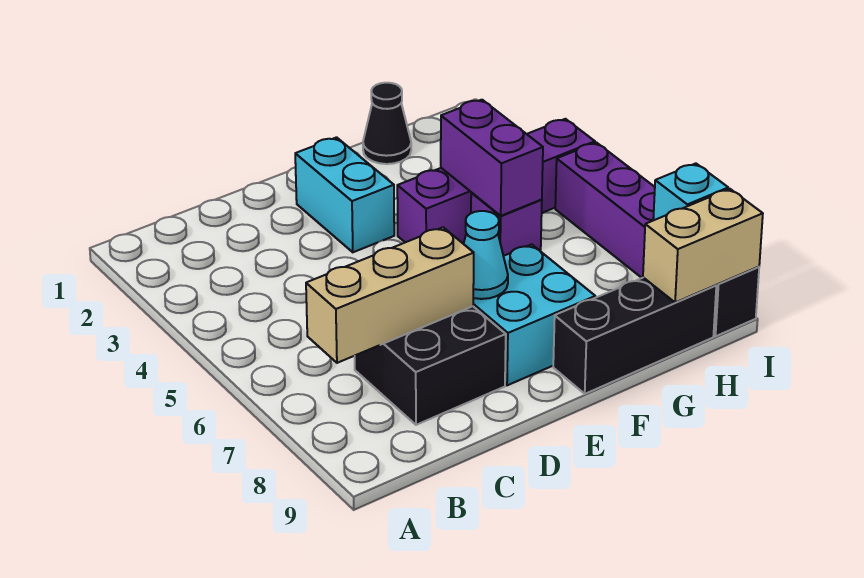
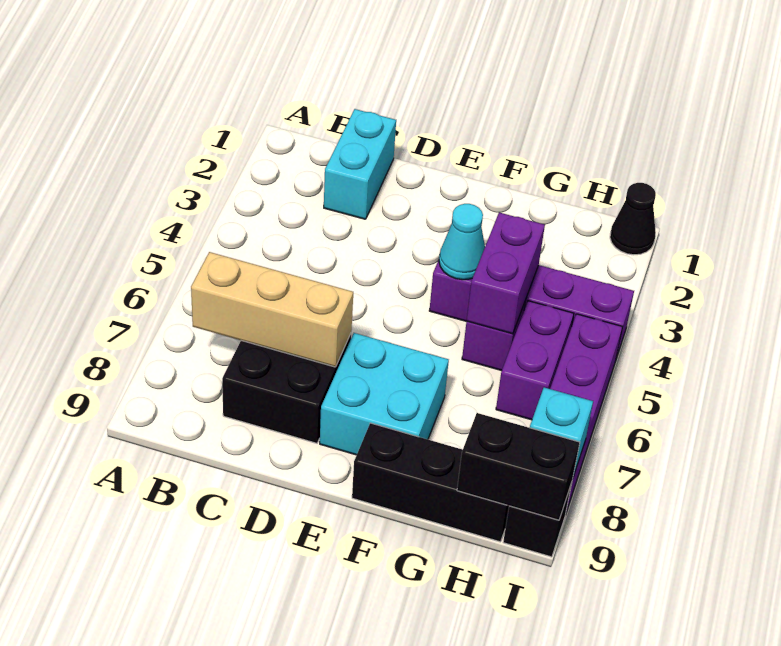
cyan 1x2 brick [295,137,394,252] -> cyan 1x2 brick moved to [324,109,396,219]
cyan 1x1 cone [464,211,508,299] -> cyan 1x1 cone moved to [439,204,485,280]
black 1x1 cone [363,83,411,164] -> black 1x1 cone moved to [610,183,656,255]
none -> purple 1x2 brick [496,301,574,420]
tan 1x2 brick [643,189,763,303] -> black 1x2 brick [457,413,580,520]

